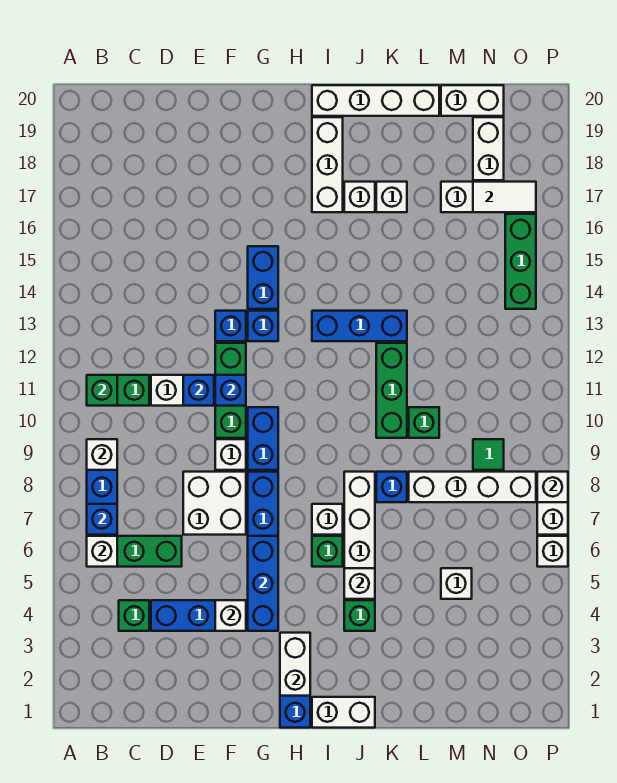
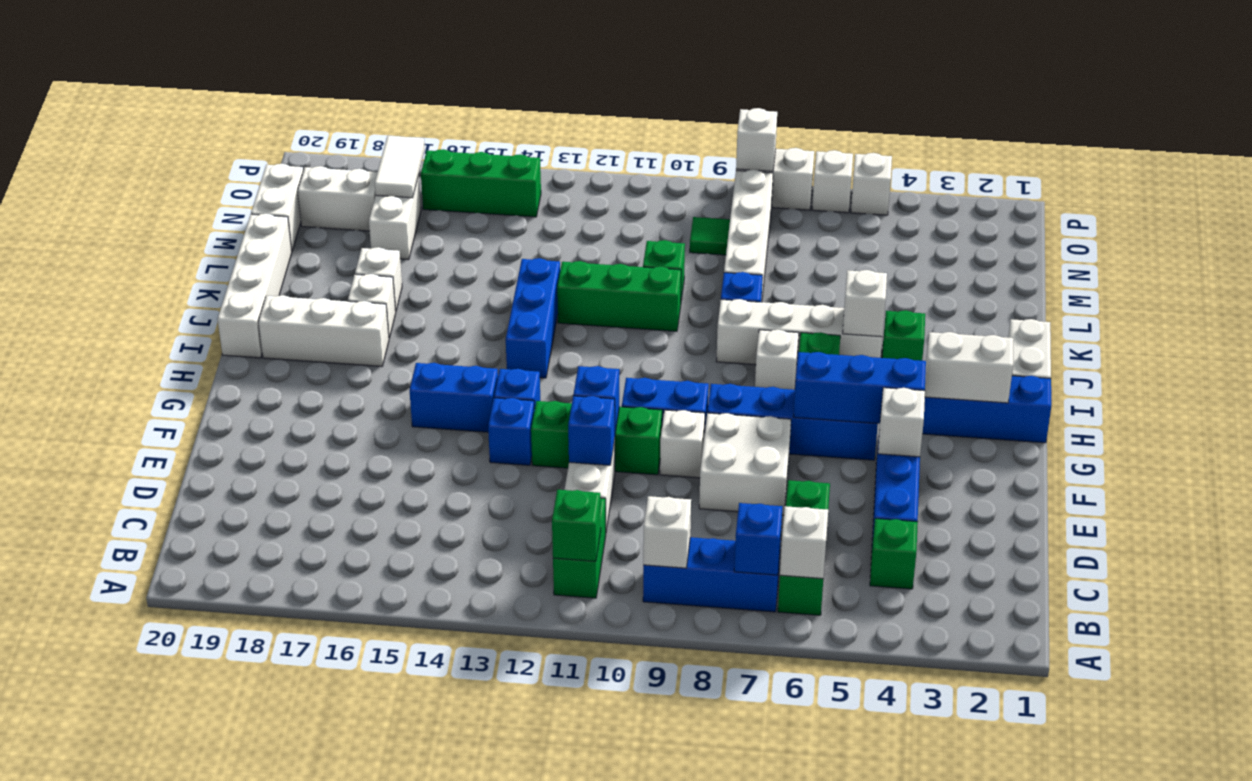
white 1x1 brick [441,568,472,599] -> white 1x1 brick moved to [851,153,892,215]

